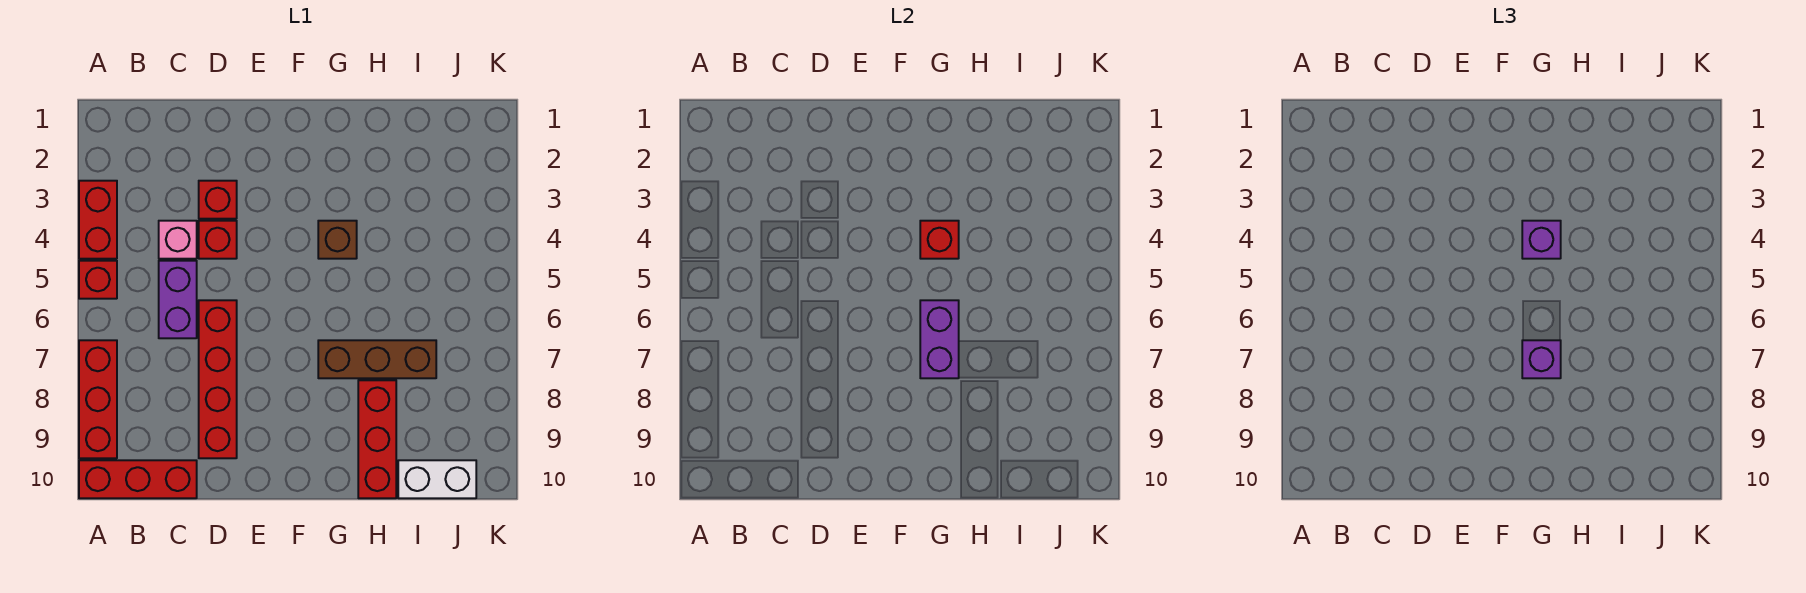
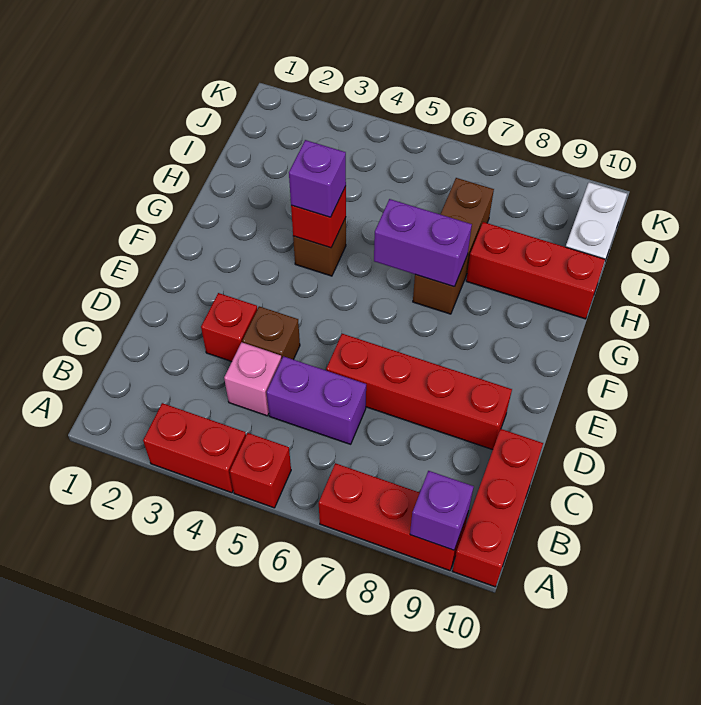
red 1x1 brick [199,221,237,259] -> brown 1x1 brick [242,306,300,360]
purple 1x1 brick [1522,340,1561,378] -> purple 1x1 brick moved to [410,471,474,550]

